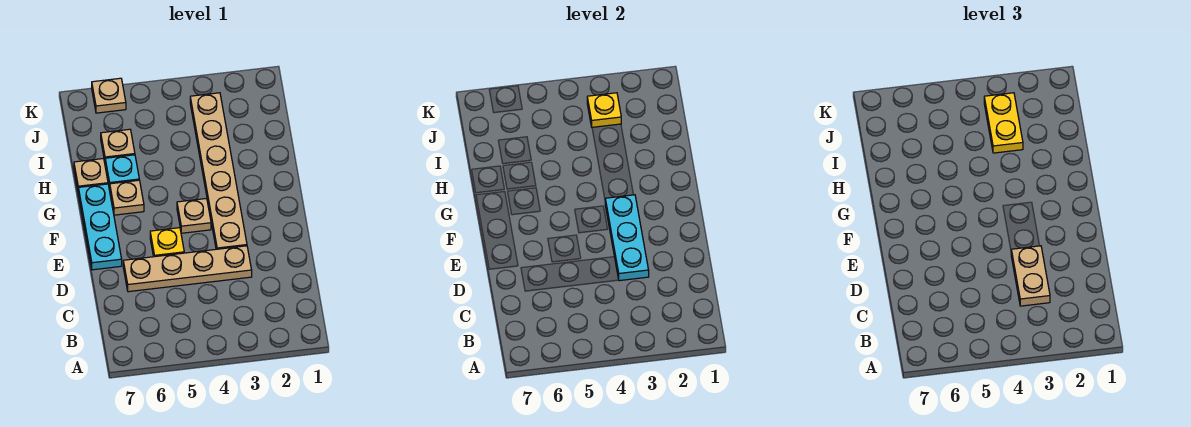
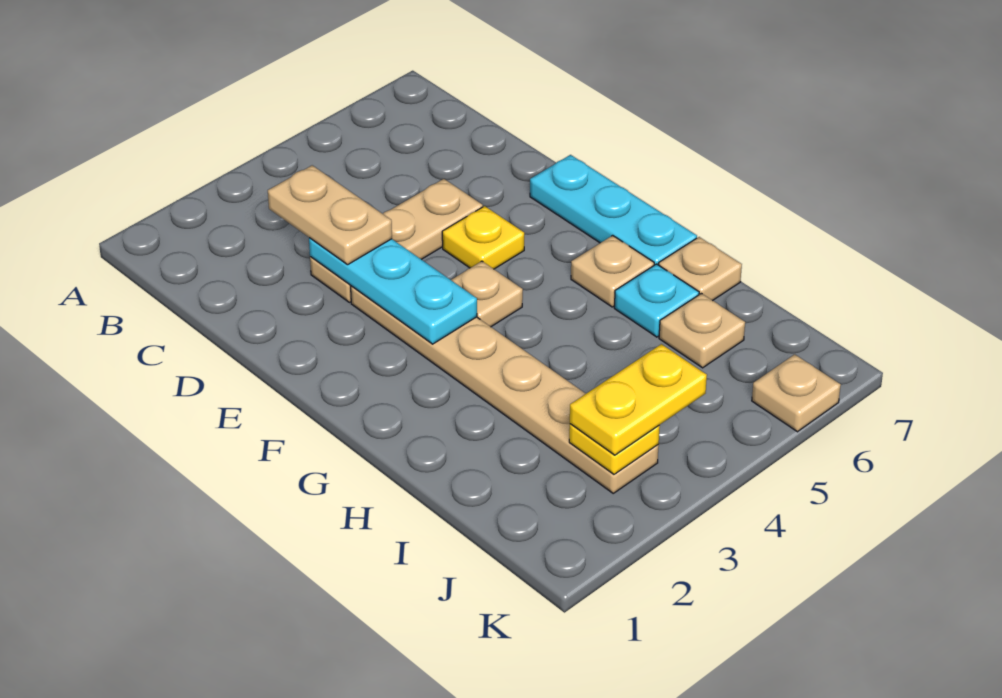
tan 1x4 plate [123,246,252,292] -> tan 1x3 plate [310,179,483,302]
yellow 1x2 plate [984,93,1023,153] -> yellow 1x2 plate turned to [570,344,707,455]

